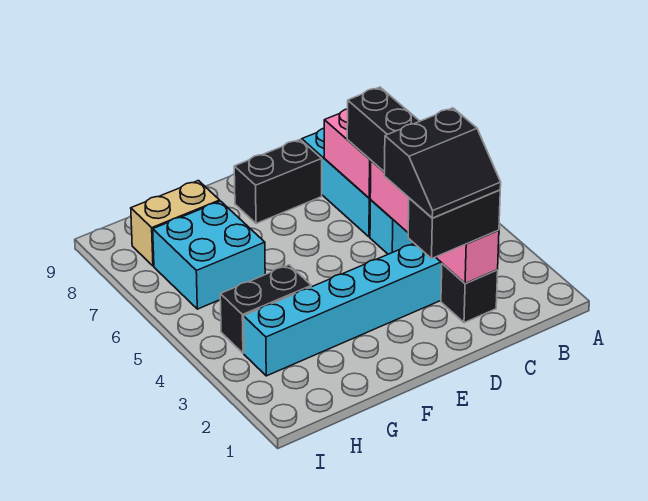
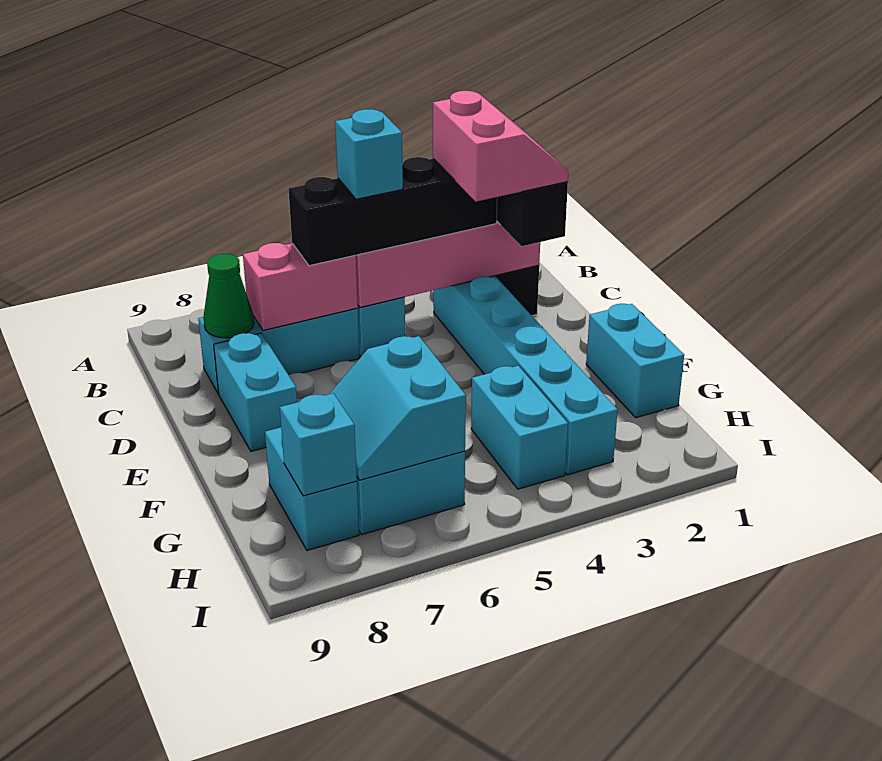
black 2x2 slope [384,108,501,218] -> pink 2x2 slope [433,91,568,202]
none -> cyan 1x1 brick [335,109,403,199]
none -> green 1x1 cone [203,254,254,338]
black 1x2 brick [234,140,322,224] -> cyan 1x2 brick [214,333,297,451]
none -> cyan 1x2 brick [586,304,684,418]
black 1x2 brick [220,265,311,353] -> cyan 1x2 brick [471,366,568,489]
none -> cyan 2x2 slope [330,336,466,480]
tan 1x2 brick [131,181,220,266] -> cyan 1x2 brick [265,427,359,550]
none -> cyan 1x1 brick [280,393,357,496]

